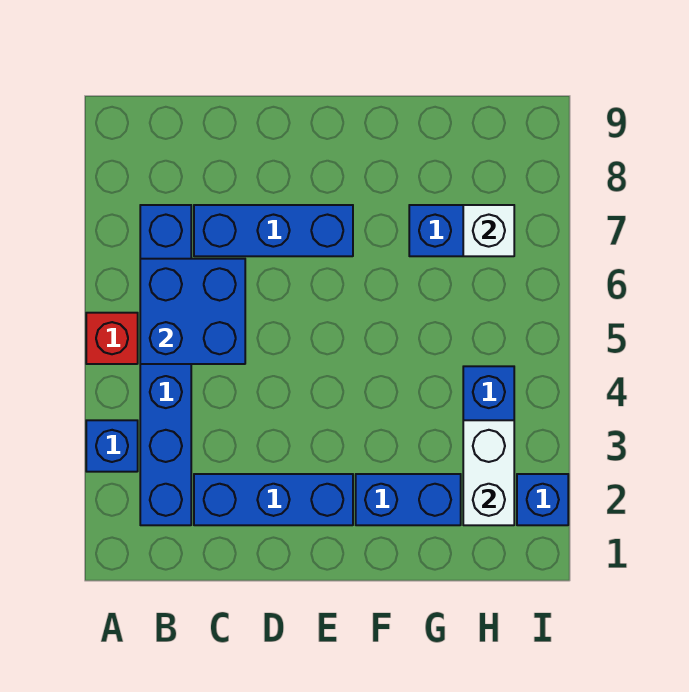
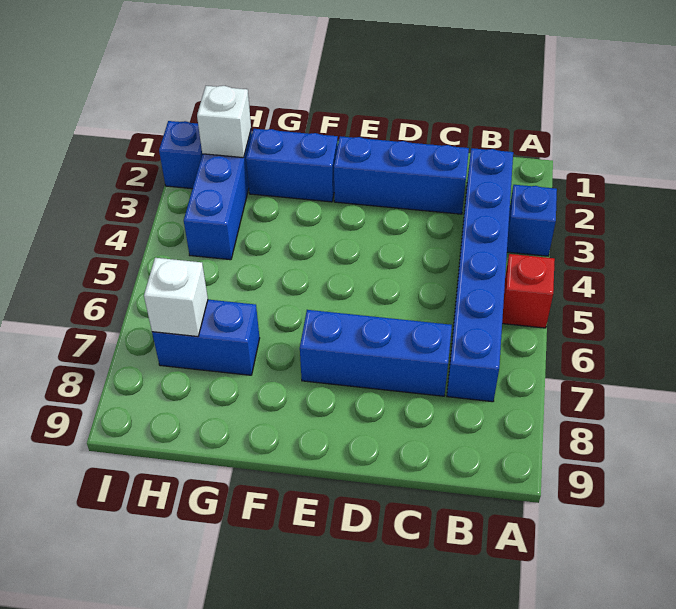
blue 2x2 brick [140,259,245,364] -> none
white 1x2 brick [463,420,514,525] -> white 1x1 brick [197,86,251,158]

